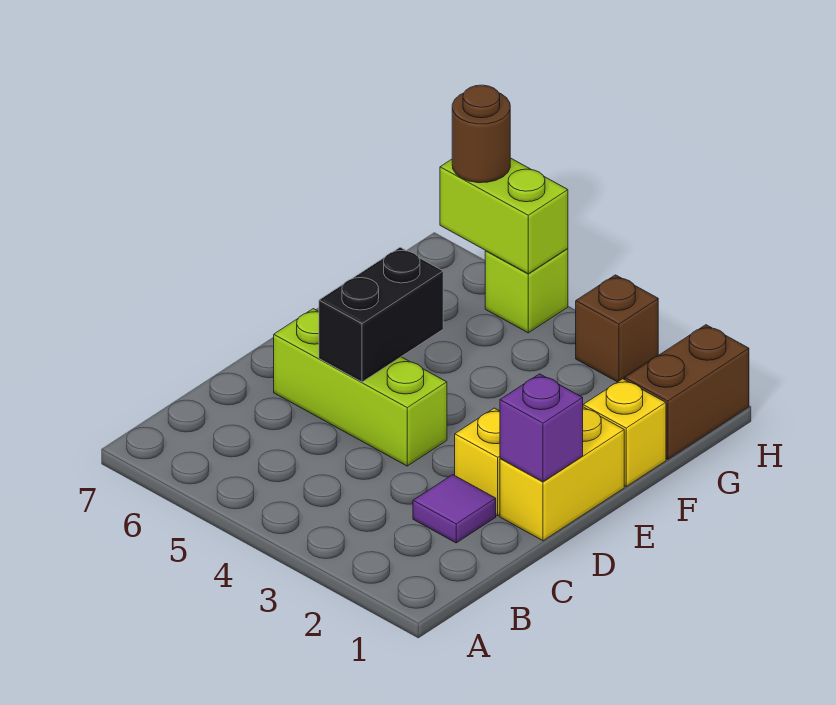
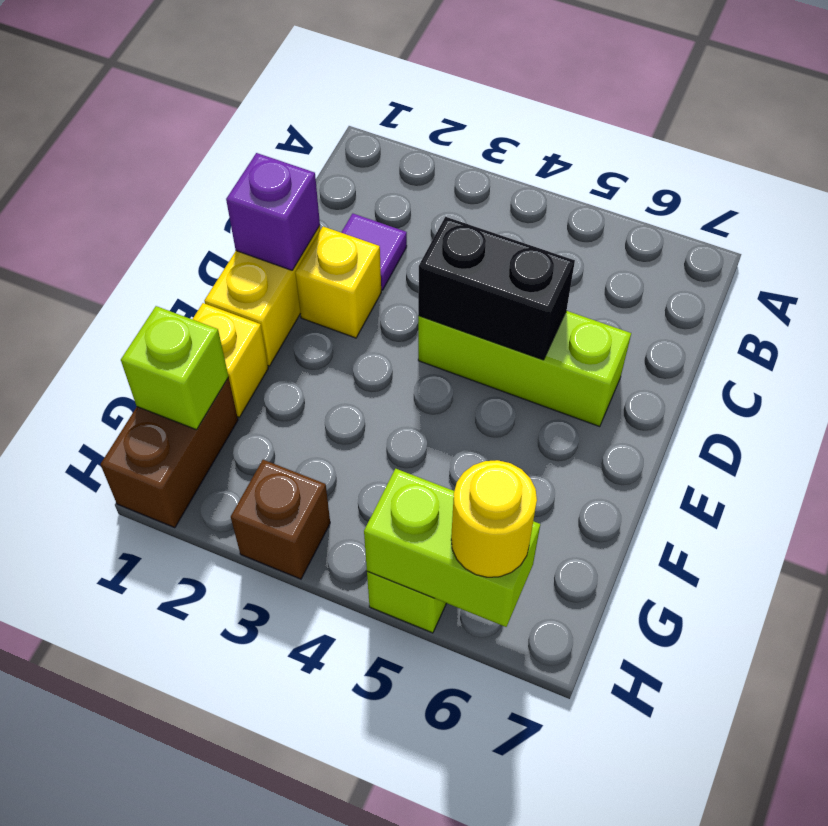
black 1x2 brick [319,247,443,382] -> black 1x2 brick turned to [418,217,575,360]
none -> lime 1x1 brick [121,306,229,430]
brown 1x1 round brick [452,85,510,183] -> yellow 1x1 round brick [451,460,537,577]

